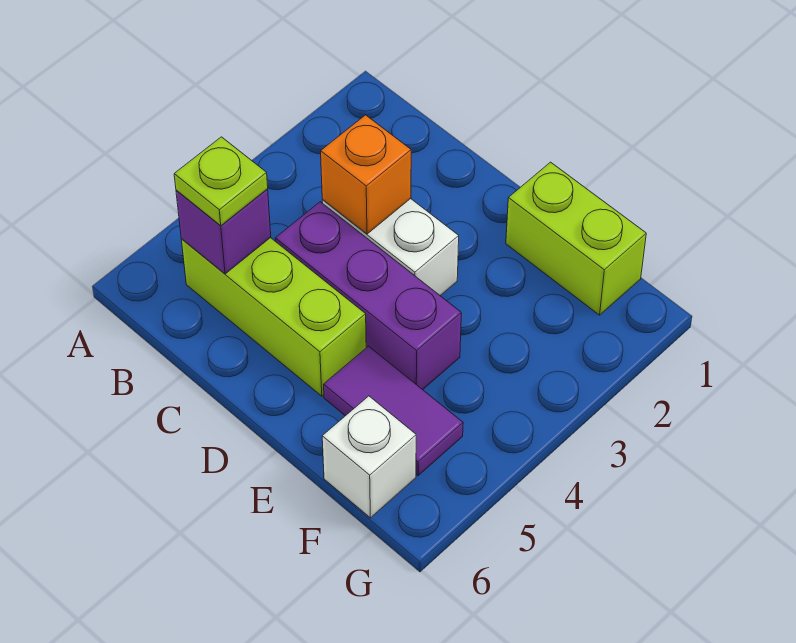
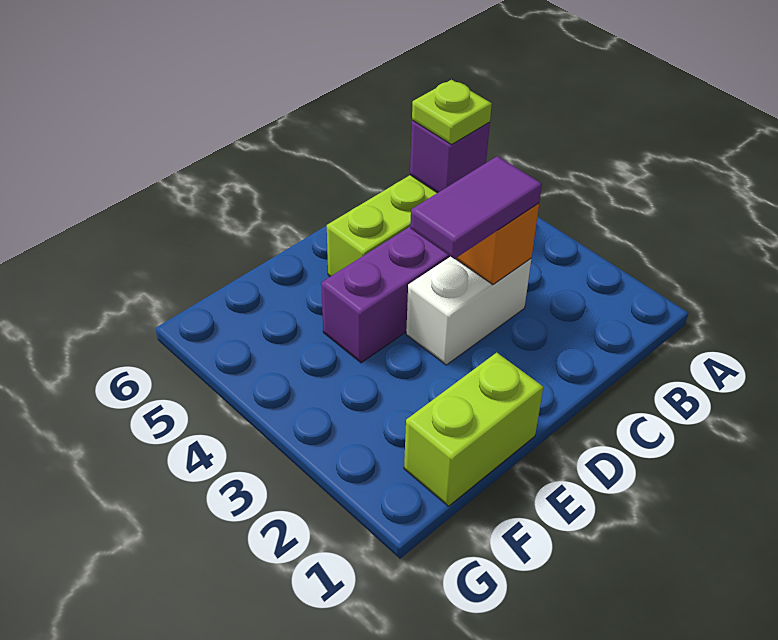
purple 1x2 tile [324,346,463,476] -> purple 1x2 tile moved to [410,156,542,259]
white 1x1 brick [322,396,416,518] -> none

